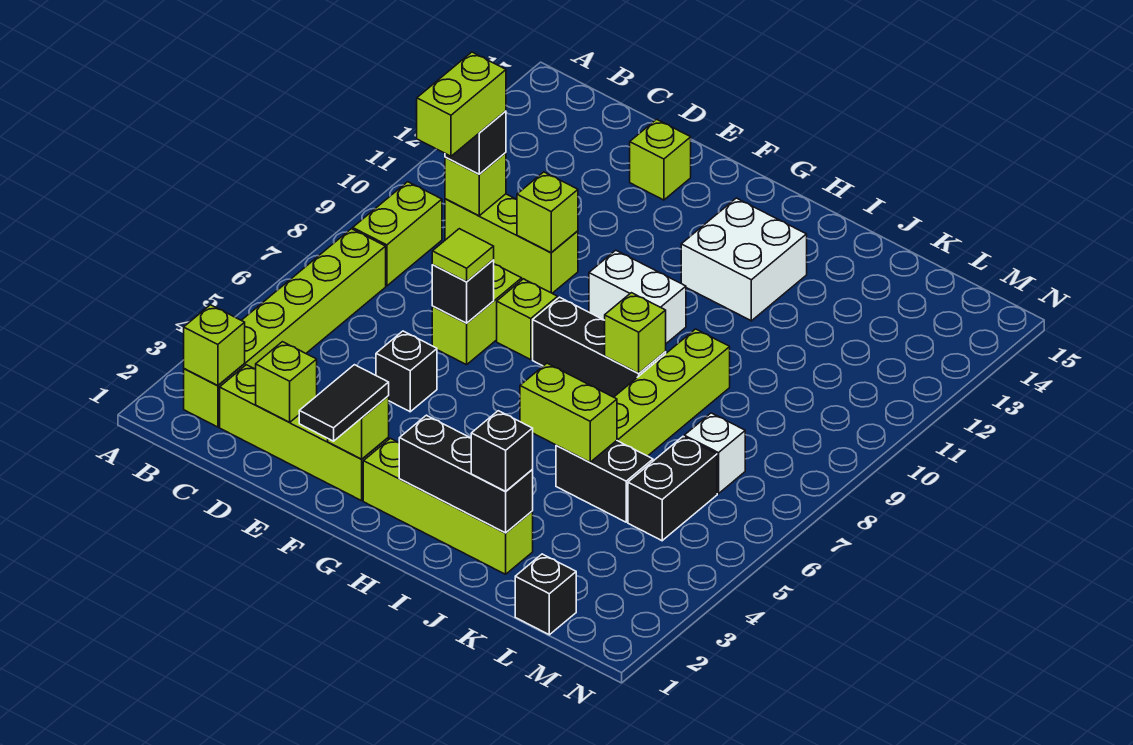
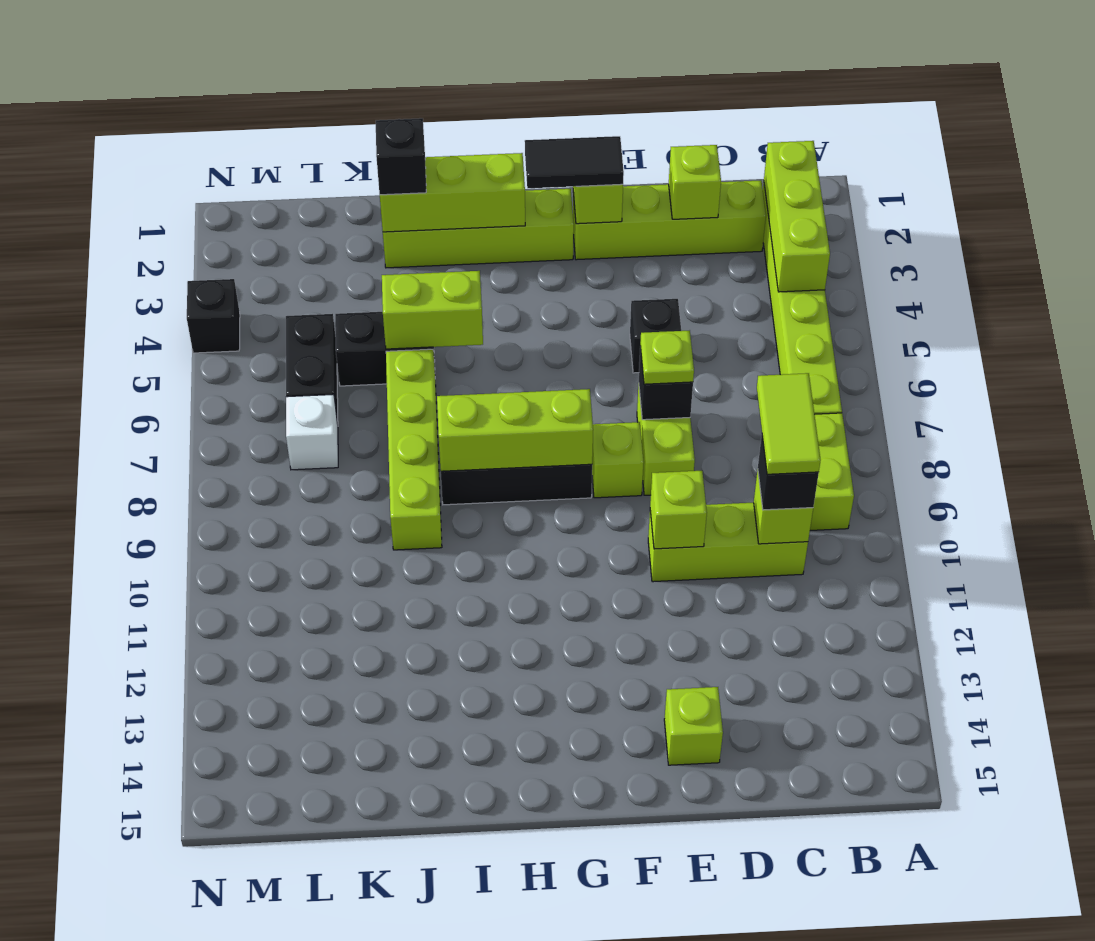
lime 1x1 brick [184,305,245,386] -> lime 1x3 brick [764,141,830,292]
lime 1x2 brick [417,52,506,156] -> lime 1x2 tile [757,373,821,474]
lime 1x1 tile [432,229,494,282] -> lime 1x1 plate [640,330,694,384]
black 1x2 tile [299,365,389,441] -> black 1x2 tile turned to [525,136,624,188]
white 1x2 brick [589,250,686,343] -> none
black 1x3 brick [399,415,533,533] -> lime 1x3 brick [380,153,525,232]
white 2x2 brick [681,198,807,321] -> none
lime 1x1 brick [605,293,666,373] -> lime 1x3 brick [437,389,593,471]
black 1x1 brick [515,554,576,635] -> black 1x1 brick moved to [187,279,240,353]

